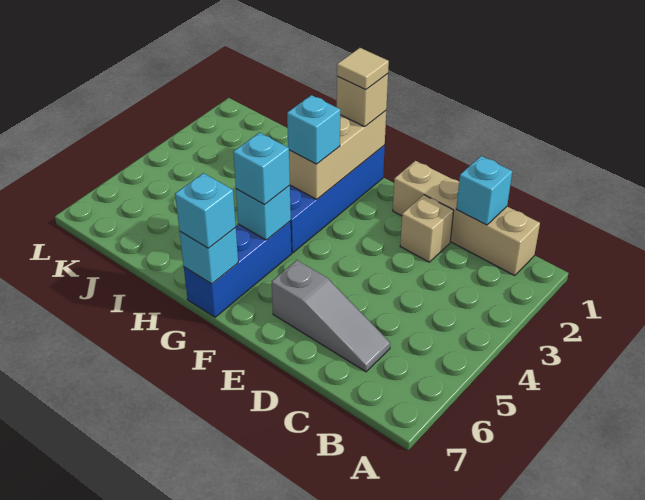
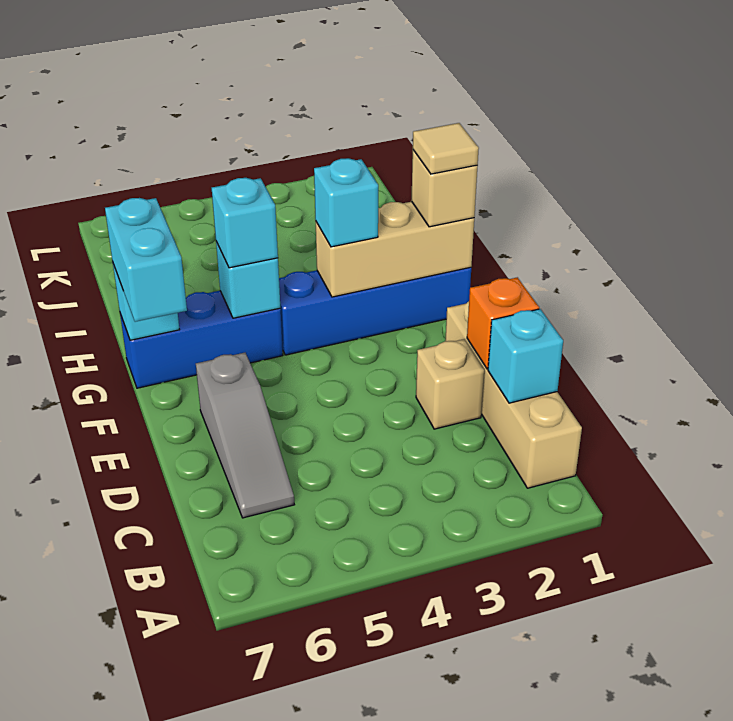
none -> orange 1x1 brick [467,277,539,369]
cyan 1x1 brick [175,173,236,248] -> cyan 1x2 brick [105,198,187,322]

